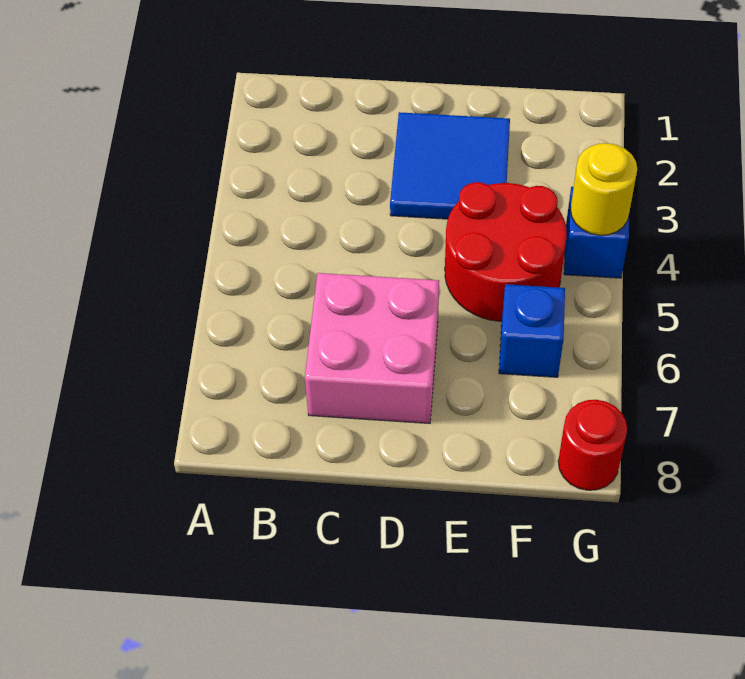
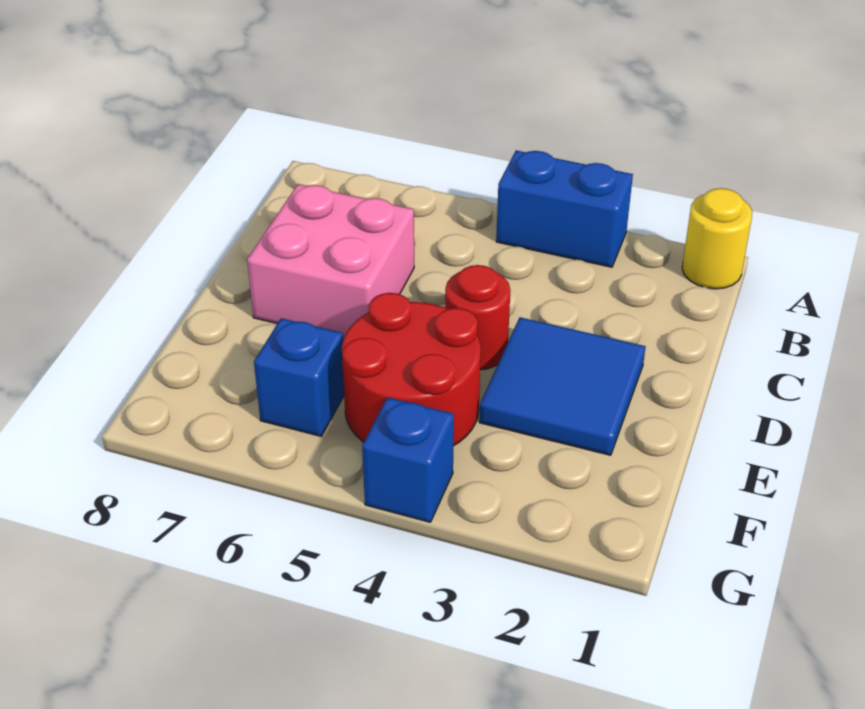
none -> blue 1x2 brick [496,150,633,267]
yellow 1x1 round brick [571,143,637,235] -> yellow 1x1 round brick moved to [682,188,752,289]
red 1x1 round brick [558,400,627,490] -> red 1x1 round brick moved to [445,265,510,370]

